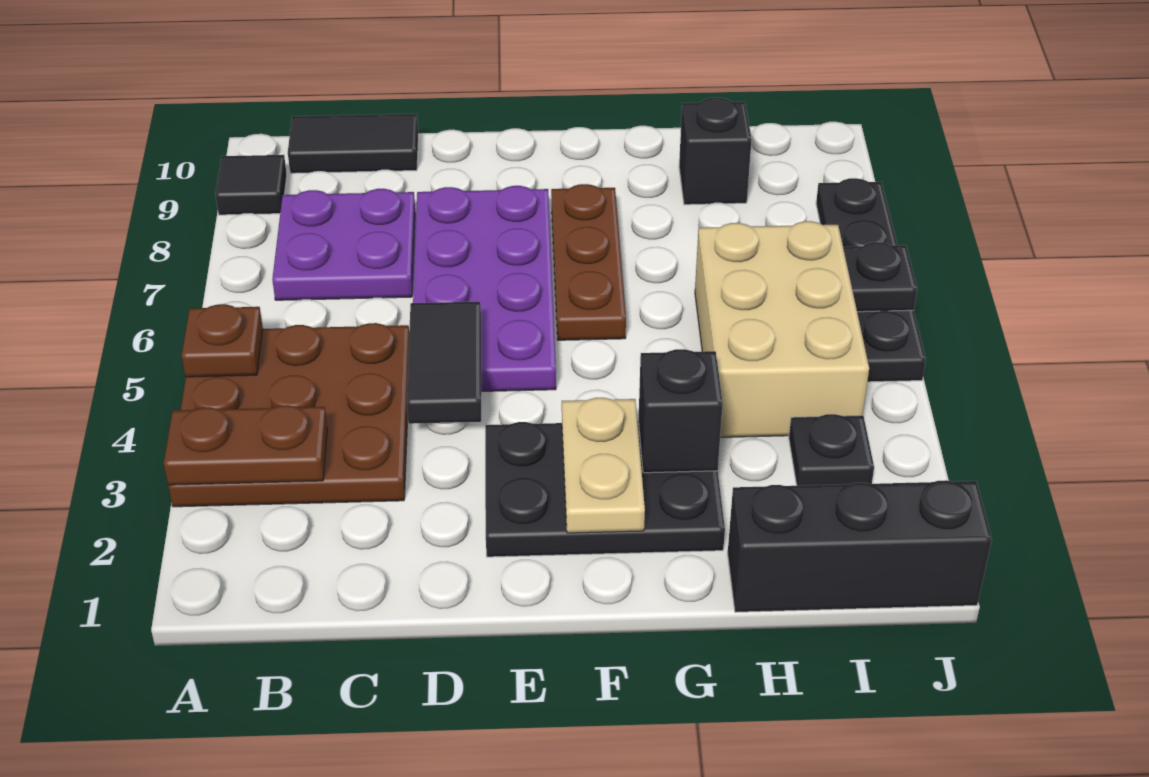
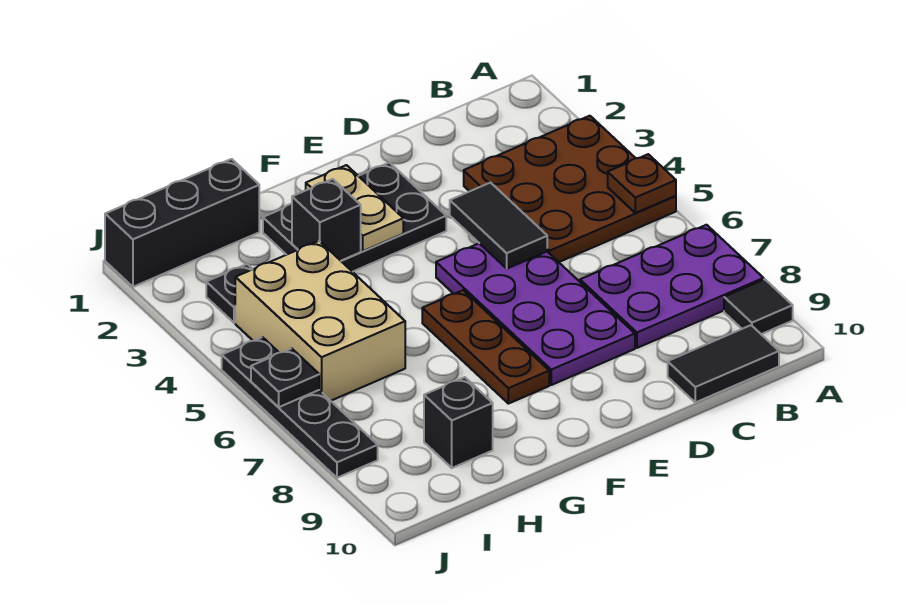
brown 1x2 plate [164,405,328,485] -> none
purple 2x2 plate [272,189,415,300] -> purple 2x3 plate [580,225,764,348]

